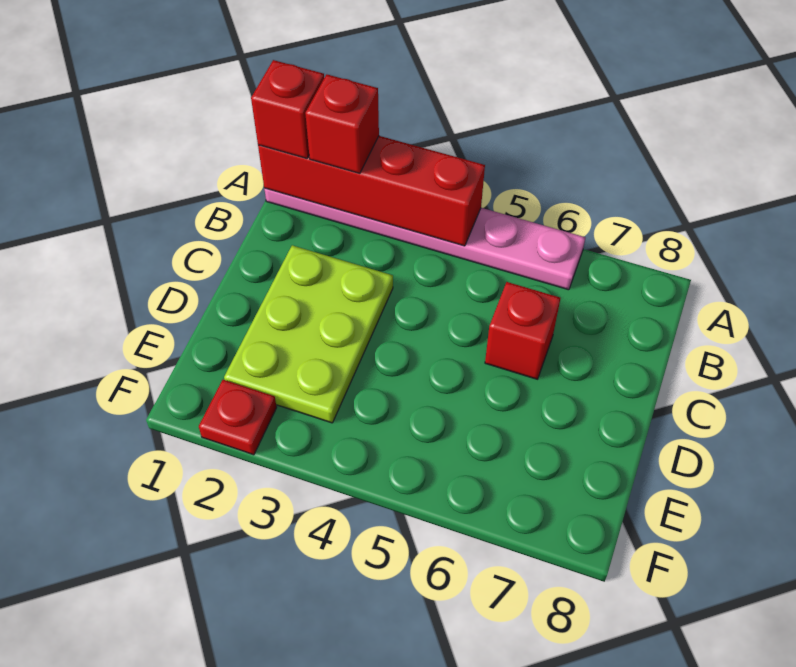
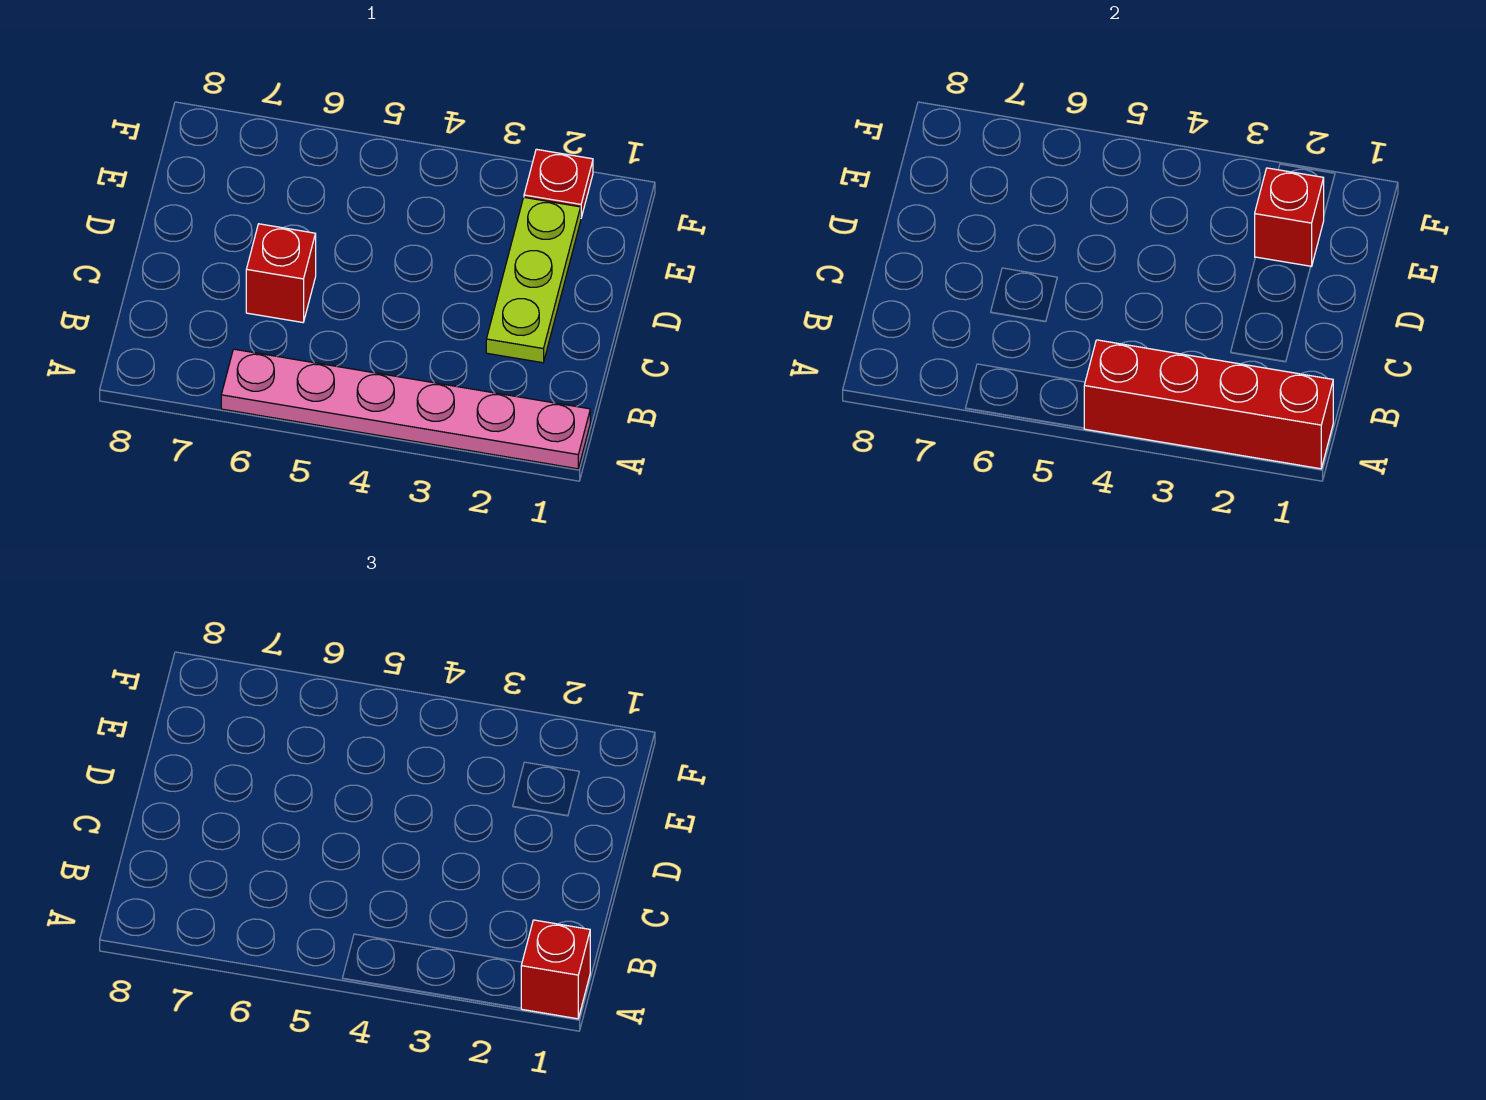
red 1x1 brick [305,74,379,173] -> red 1x1 brick moved to [1255,168,1324,267]
lime 2x3 plate [224,245,393,423] -> lime 1x3 plate [486,197,581,363]

